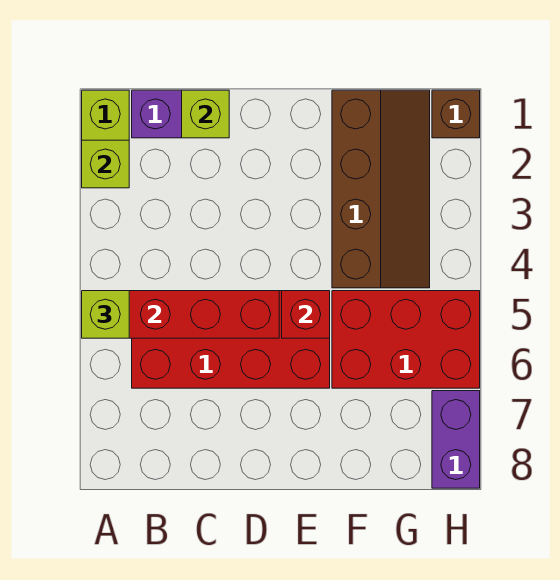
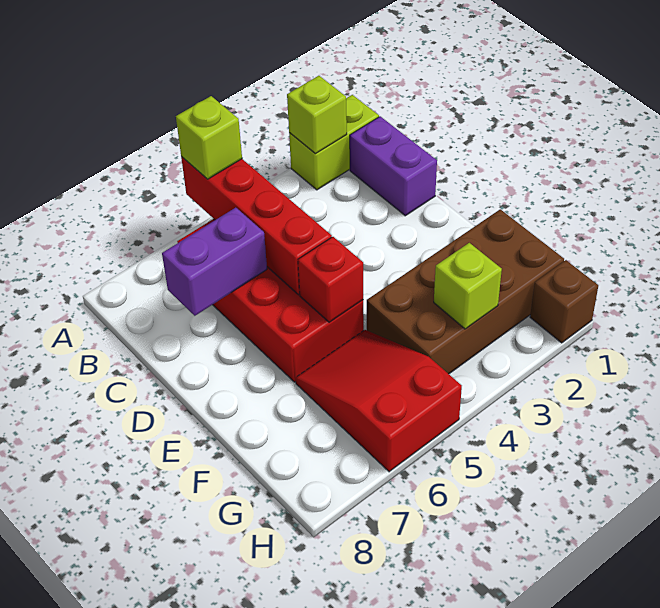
lime 1x1 brick [182,90,229,138] -> lime 1x1 brick moved to [434,243,502,329]
brown 2x4 slope [332,90,430,288] -> brown 2x4 brick [367,209,564,374]
red 2x3 brick [332,291,480,388] -> red 2x3 slope [296,330,462,472]
purple 1x2 brick [432,391,480,488] -> purple 1x2 brick moved to [162,208,267,316]

